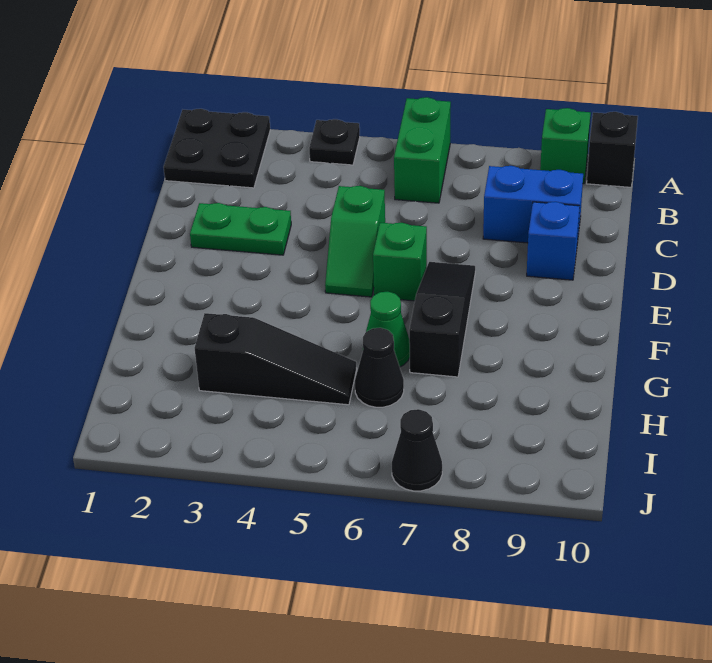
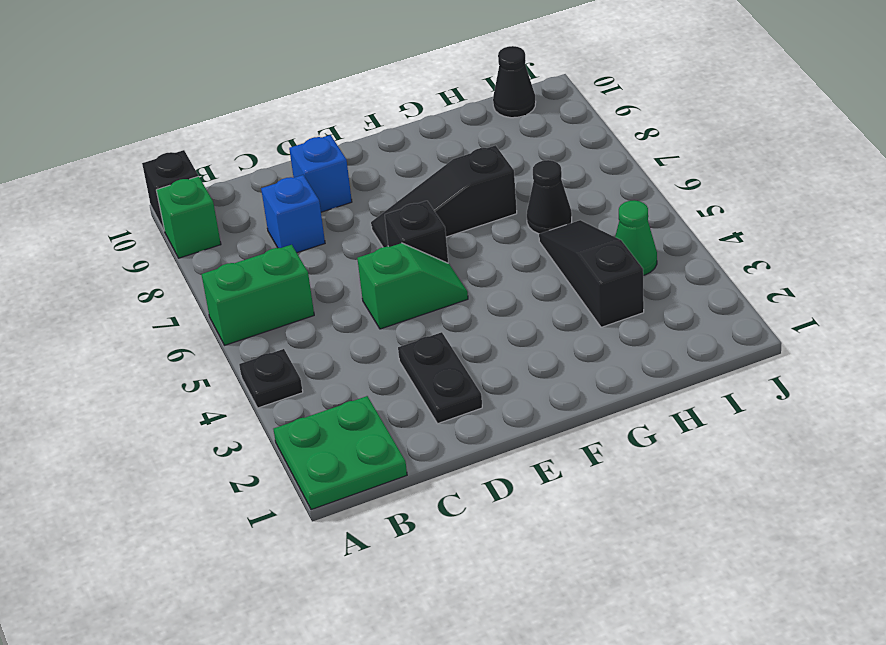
black 2x2 plate [164,109,270,188] -> green 2x2 plate [274,396,407,510]
blue 1x2 brick [483,166,583,243] -> blue 1x1 brick [261,175,325,253]
green 1x2 plate [190,203,291,255] -> black 1x2 plate [398,332,482,424]
green 1x1 brick [373,223,427,301] -> black 1x1 brick [385,201,448,263]
green 1x1 cone [366,292,410,367] -> green 1x1 cone moved to [615,200,657,276]
black 1x1 cone [392,409,442,491] -> black 1x1 cone moved to [493,46,536,118]

